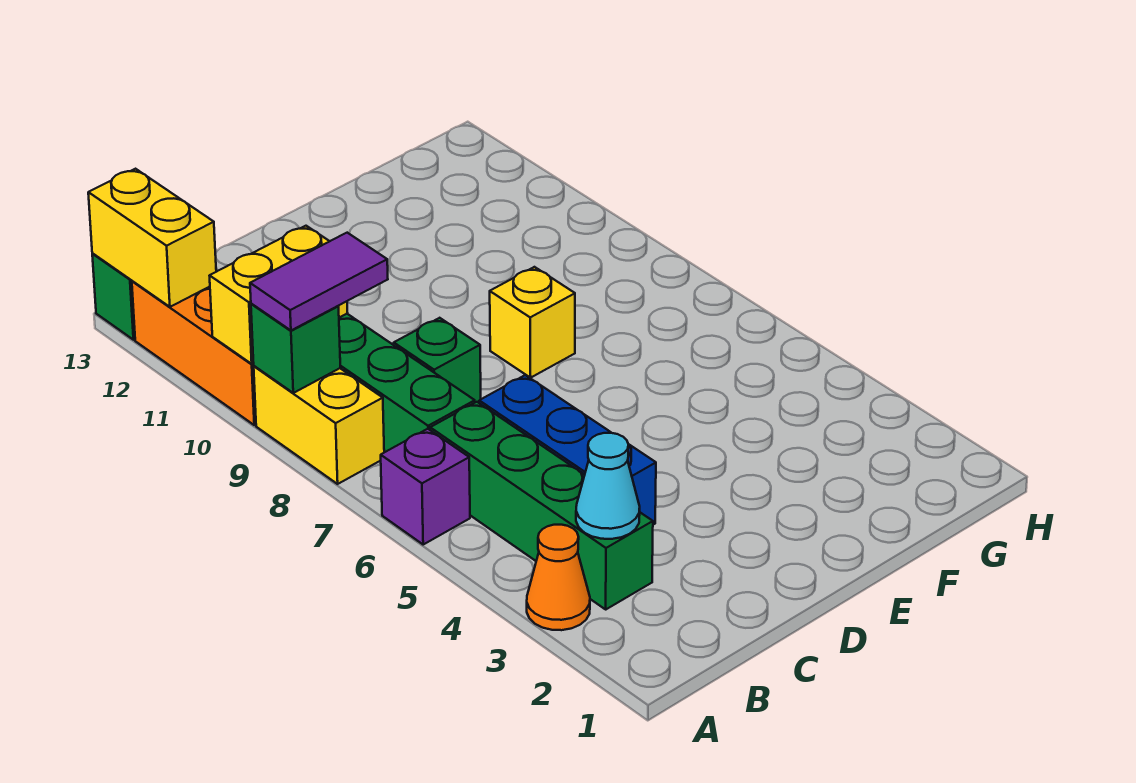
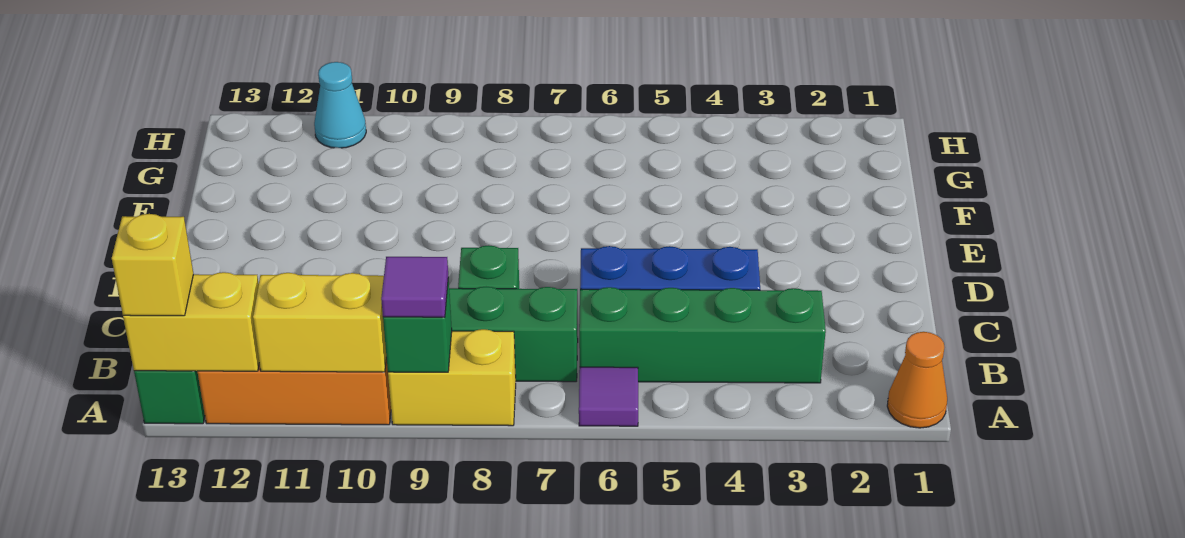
orange 1x1 cone [527,525,590,630] -> orange 1x1 cone moved to [887,332,947,428]
purple 1x1 brick [381,429,470,544] -> purple 1x1 tile [579,367,638,426]
purple 1x2 tile [250,233,388,330] -> purple 1x1 tile [381,257,448,317]
yellow 1x2 brick [210,226,347,364] -> yellow 1x2 brick turned to [253,273,386,372]
cyan 1x1 cone [576,433,640,539] -> cyan 1x1 cone moved to [314,62,366,148]
yellow 1x1 brick [490,267,575,378] -> yellow 1x1 brick moved to [112,214,193,316]

